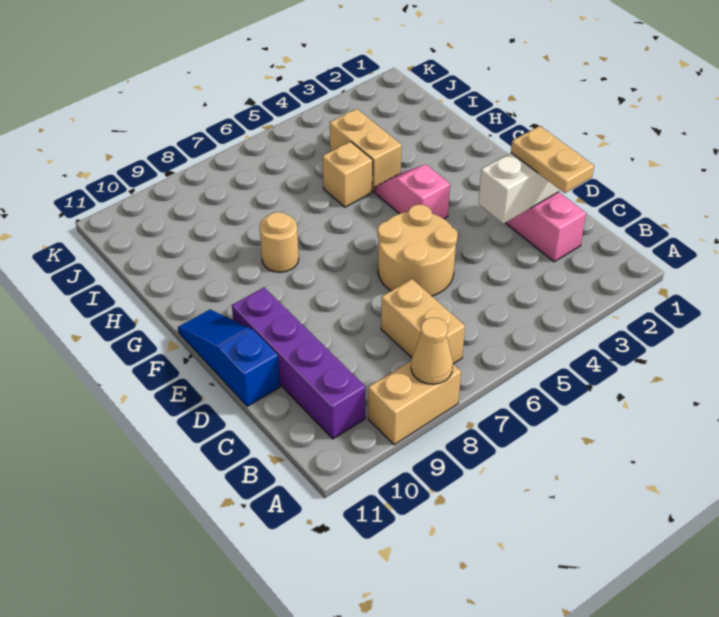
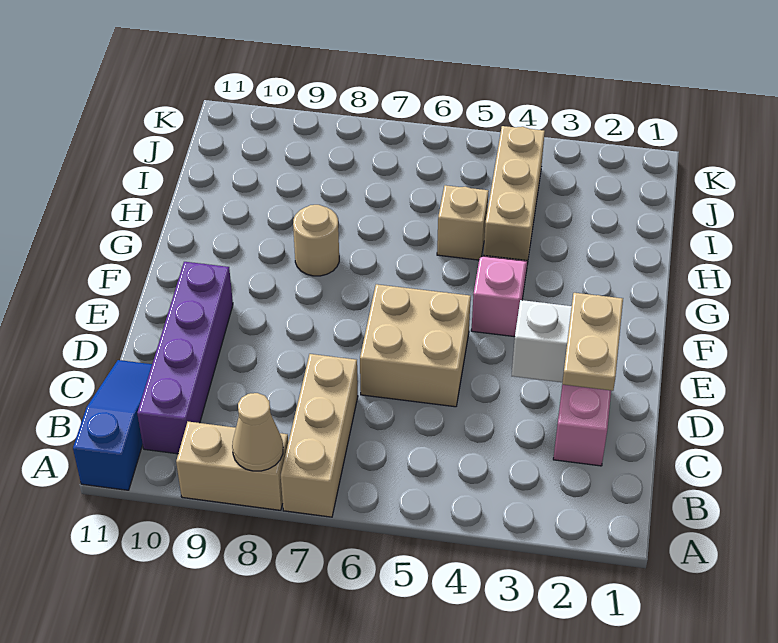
tan 1x2 brick [381,279,465,364] -> tan 1x3 brick [281,354,358,517]
tan 2x2 round brick [378,204,458,296] -> tan 2x2 brick [360,284,471,407]
blue 1x3 slope [178,309,280,406] -> blue 1x3 slope moved to [73,360,152,490]
tan 1x2 brick [330,109,402,192] -> tan 1x3 brick [484,126,545,260]

